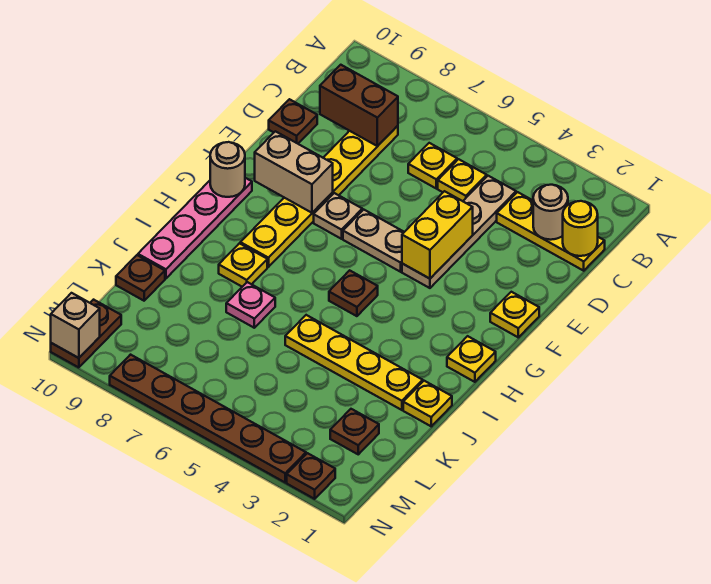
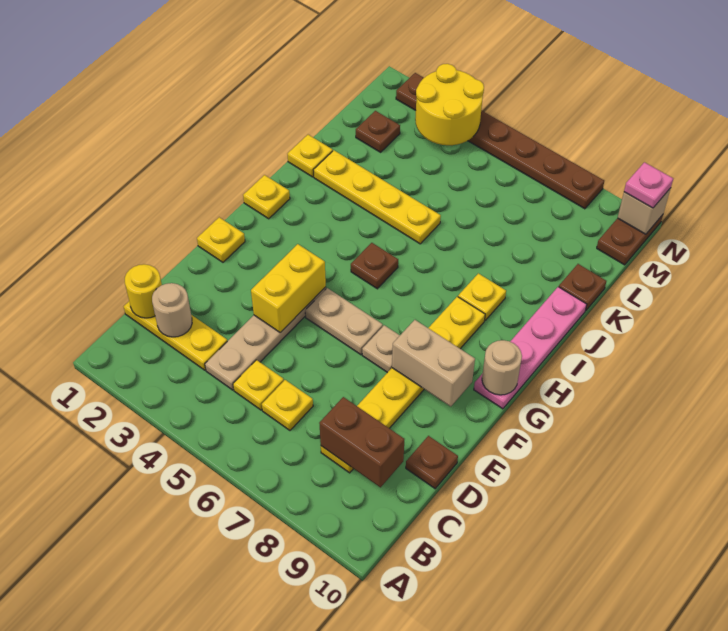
pink 1x1 plate [226,282,275,328] -> pink 1x1 plate moved to [624,162,673,208]
none -> yellow 2x2 round brick [415,64,484,145]

